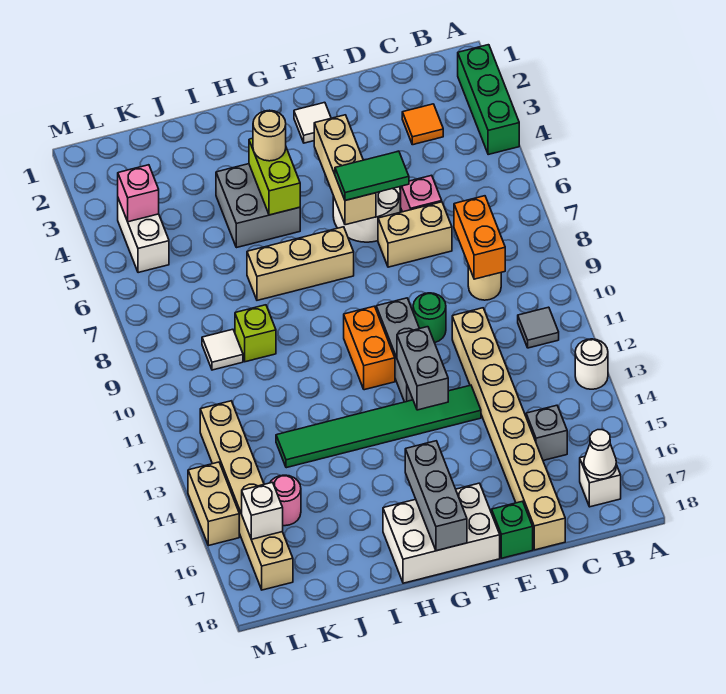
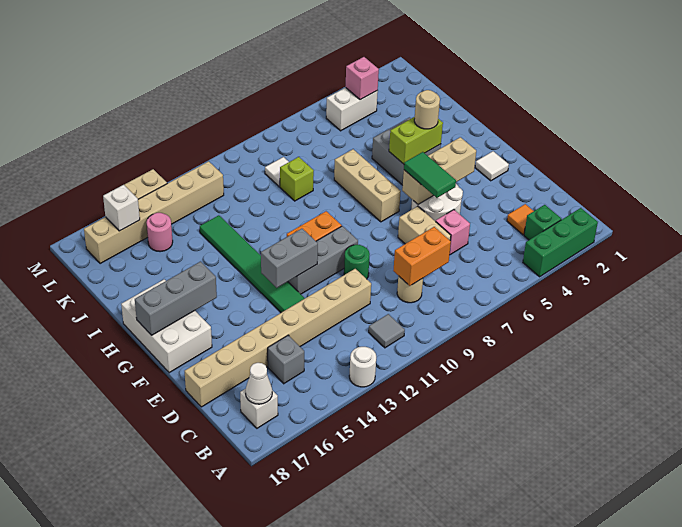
green 1x1 brick [492,501,533,558] -> green 1x1 brick moved to [524,205,561,240]

